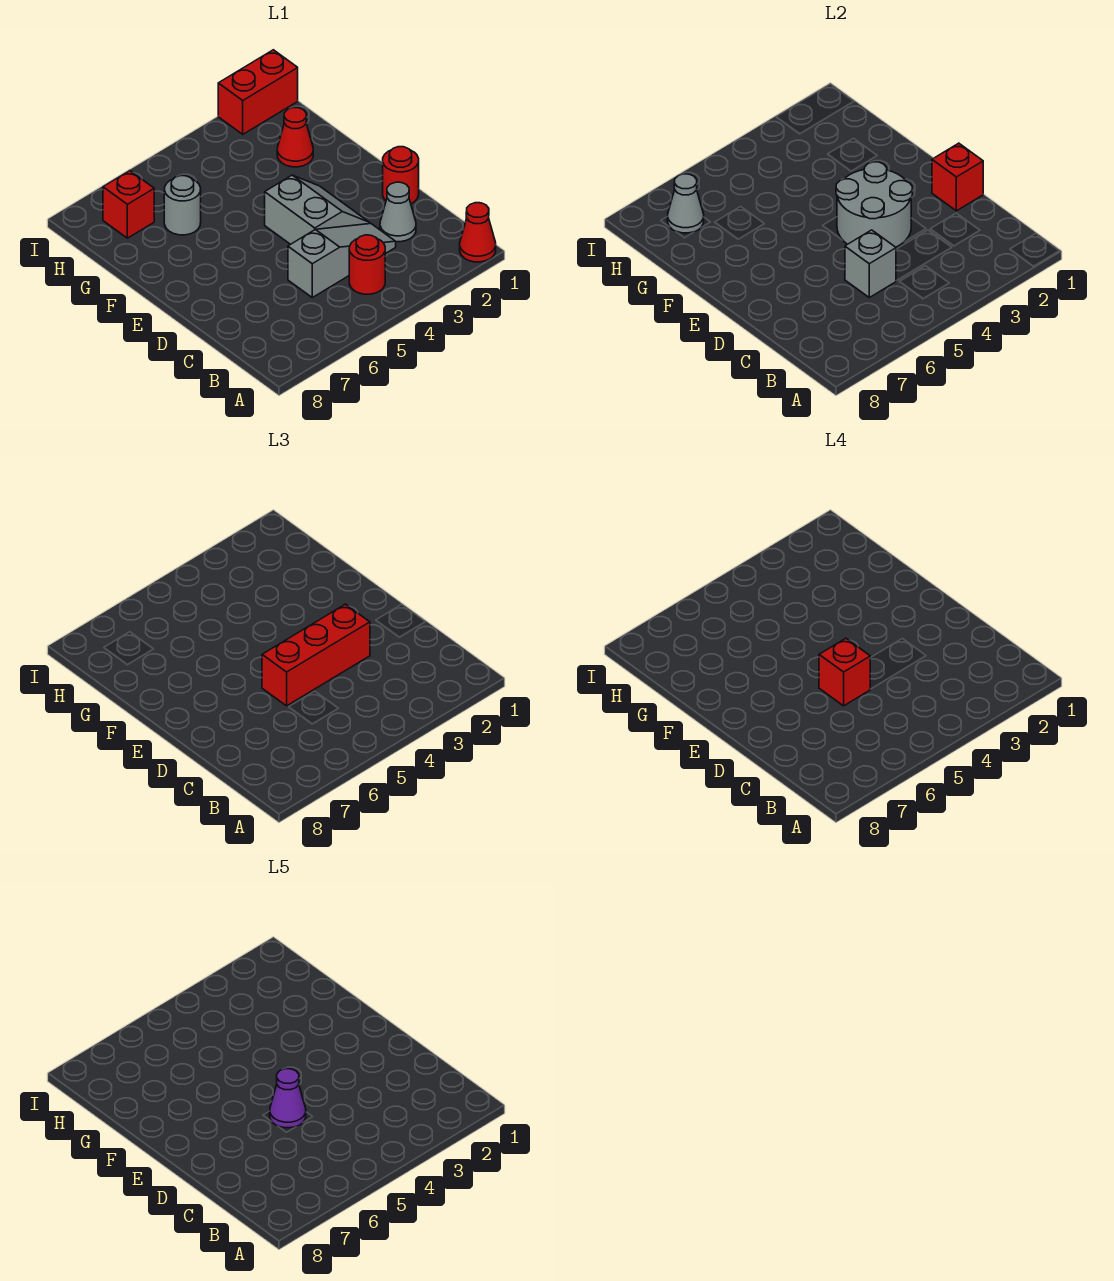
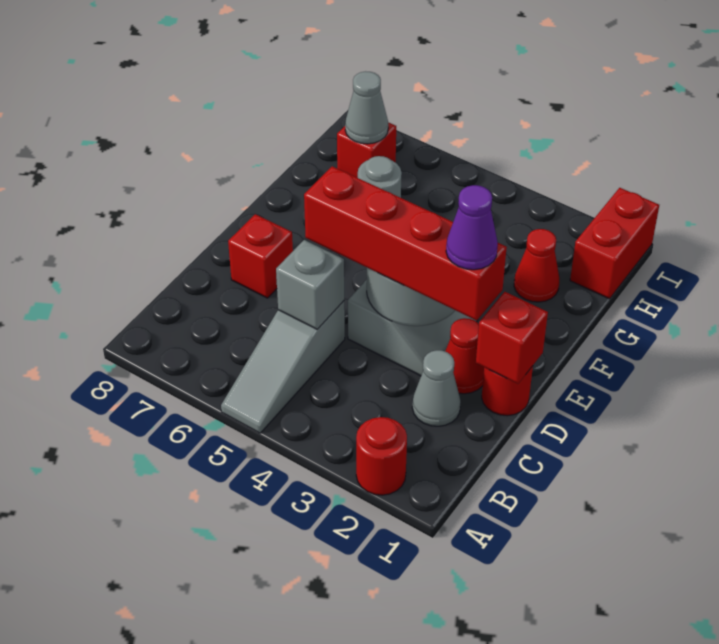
red 1x1 cone [460,203,496,262] -> red 1x1 cone moved to [445,318,484,394]
red 1x1 round brick [349,235,385,294] -> red 1x1 round brick moved to [356,417,407,495]
grey 1x3 slope [288,224,396,297] -> grey 1x3 slope turned to [221,301,345,433]
red 1x3 brick [262,604,370,706] -> red 1x4 brick [304,166,507,321]
red 1x1 brick [819,638,870,706] -> red 1x1 brick moved to [228,214,293,298]
purple 1x1 cone [270,1069,306,1128] -> purple 1x1 cone moved to [446,185,498,270]
red 1x2 brick [218,50,298,134] -> red 1x2 brick turned to [570,188,659,299]

